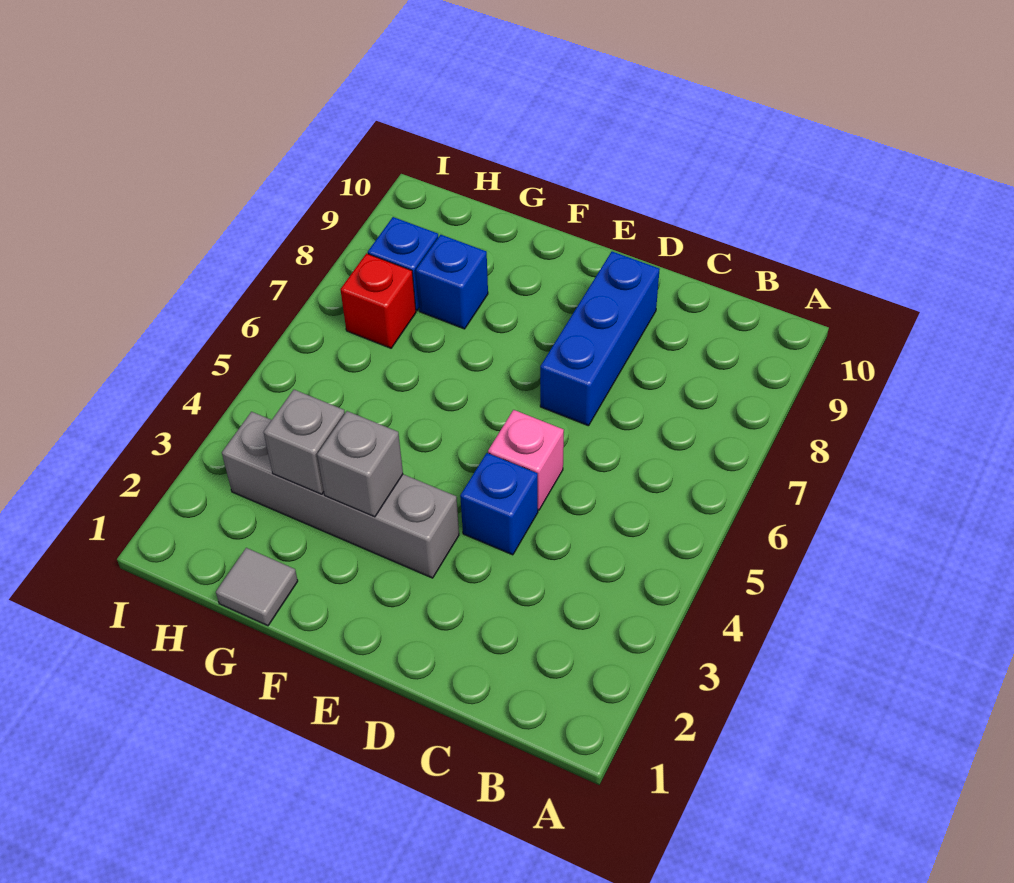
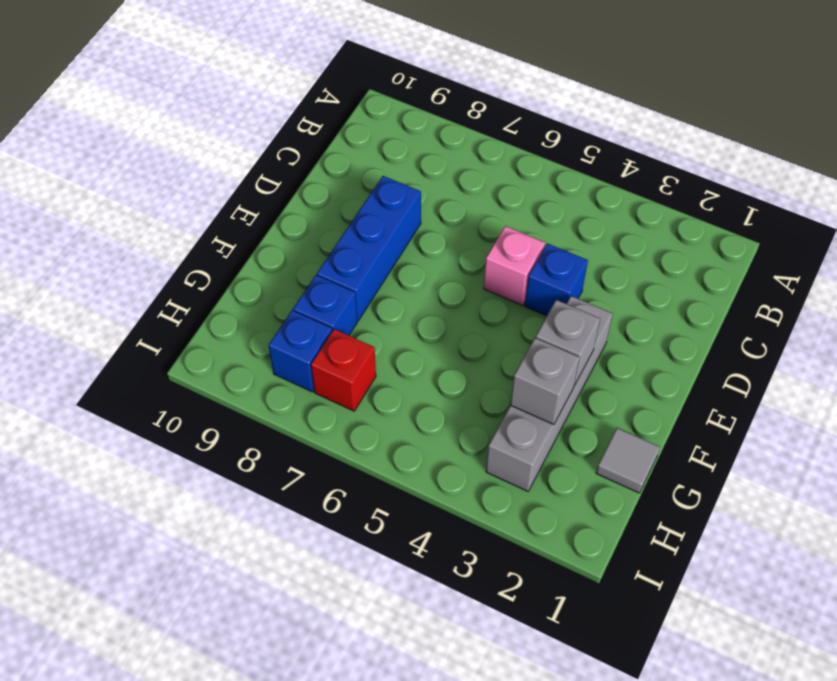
blue 1x3 brick [540,251,660,426] -> blue 1x3 brick turned to [317,176,421,321]

